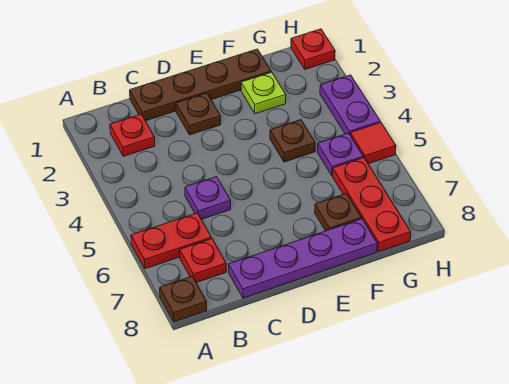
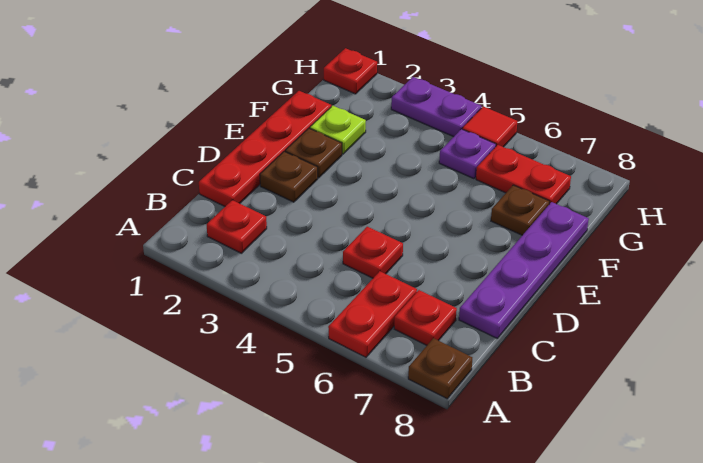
brown 1x4 plate [130,49,271,121] -> red 1x4 plate [199,91,331,206]
purple 1x1 plate [185,177,231,219] -> red 1x1 plate [343,227,403,278]
brown 1x1 plate [270,120,315,162] -> brown 1x1 plate moved to [285,128,342,178]
red 1x3 plate [333,157,411,252] -> red 1x2 plate [476,145,571,204]

